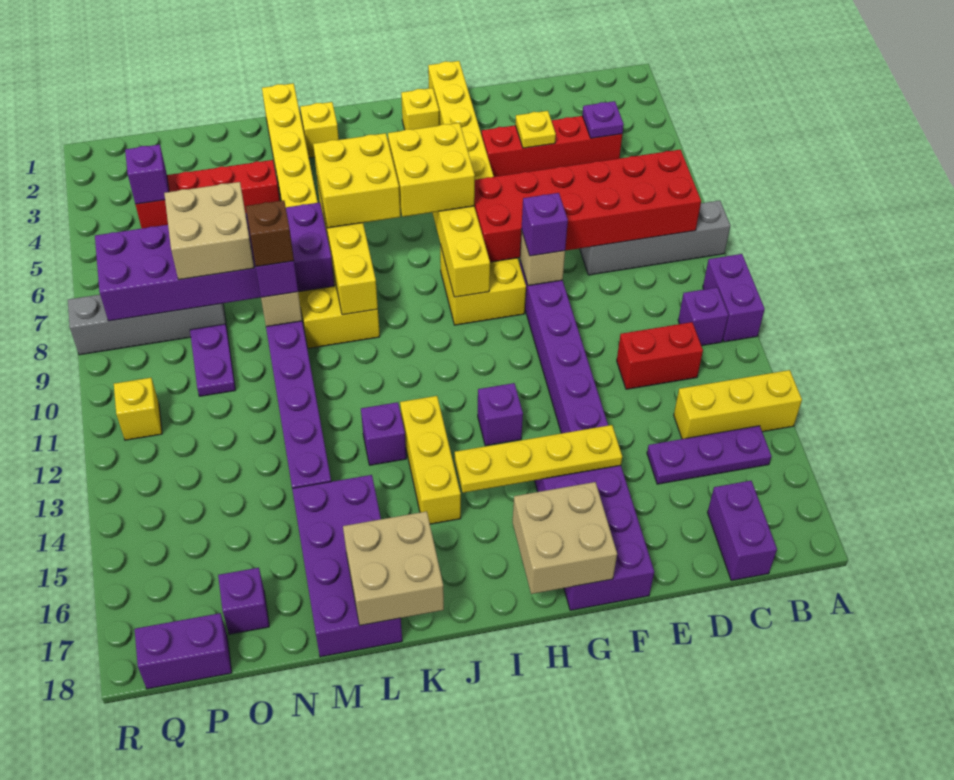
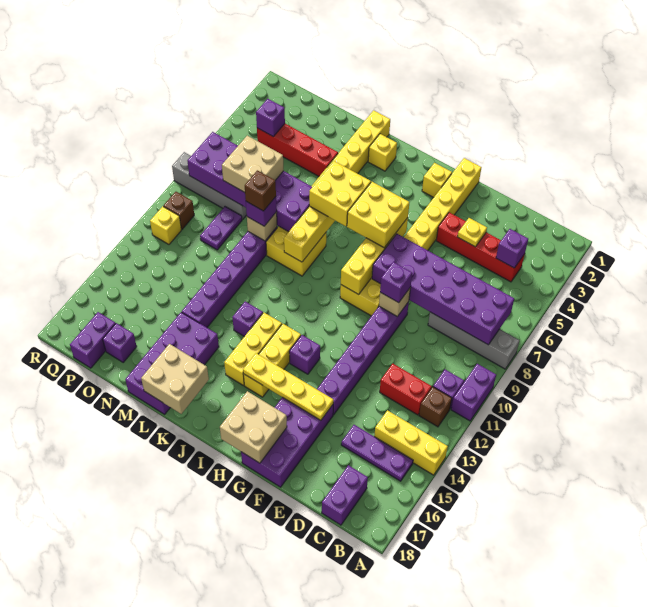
red 2x6 brick [474,150,701,262] -> purple 2x6 brick [372,234,514,345]
none -> brown 1x1 brick [419,387,452,427]
purple 1x1 plate [582,101,624,138] -> purple 1x1 brick [496,229,528,268]
none -> yellow 1x3 brick [243,324,301,397]
purple 1x2 brick [135,613,232,689] -> purple 1x2 brick turned to [70,312,116,368]
none -> brown 1x1 brick [163,192,194,229]

